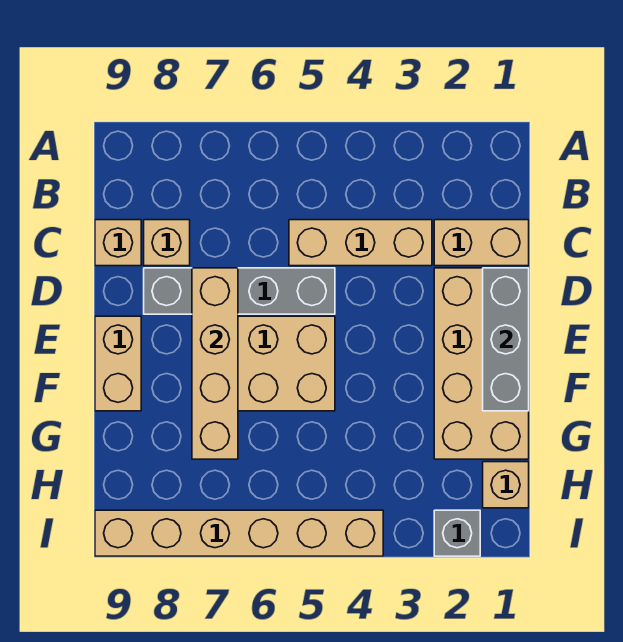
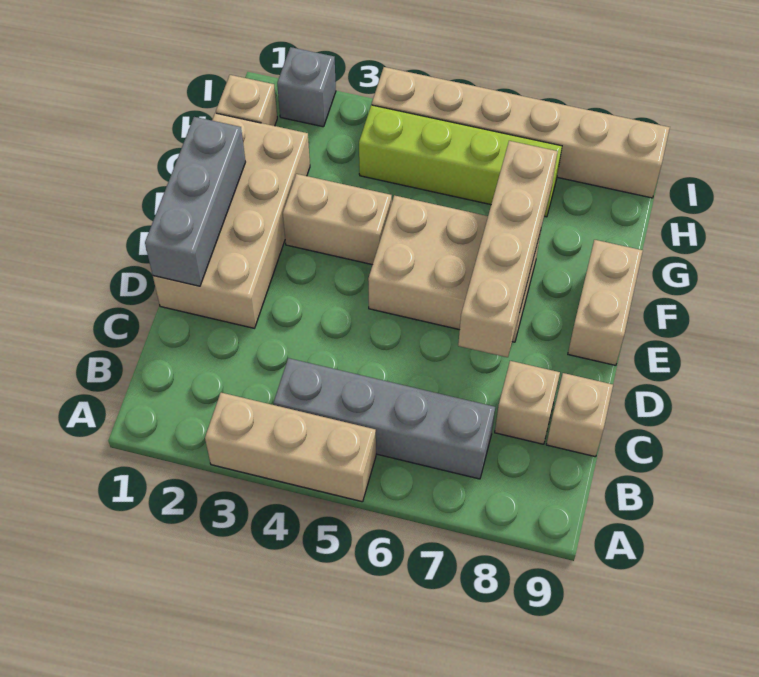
tan 1x2 brick [434,220,529,266] -> tan 1x2 brick moved to [283,174,392,265]
tan 1x3 brick [289,220,432,266] -> tan 1x3 brick moved to [205,393,376,502]
grey 1x4 brick [144,268,335,314] -> grey 1x4 brick moved to [273,358,495,479]
none -> lime 1x4 brick [359,105,562,217]

